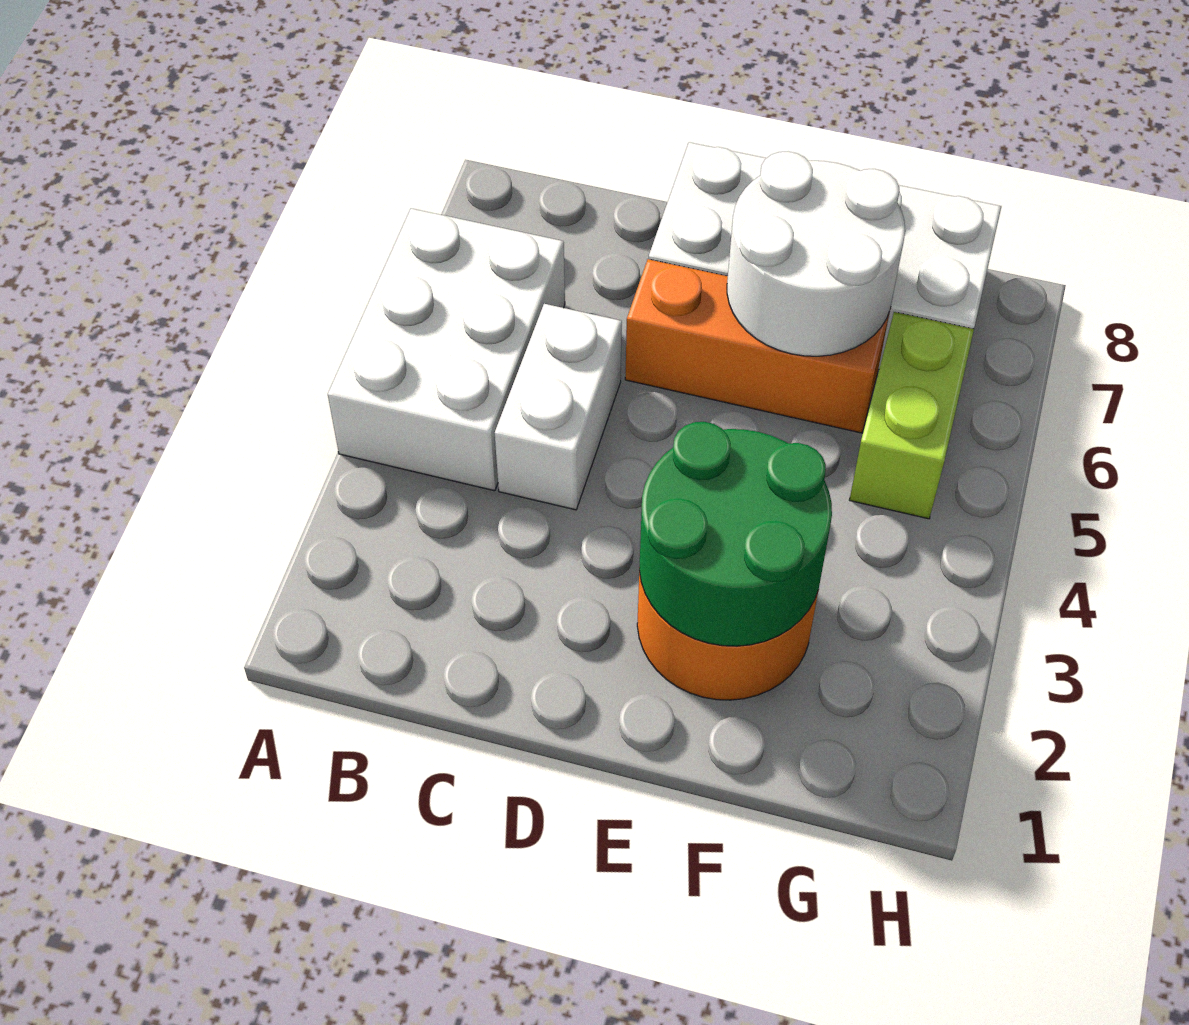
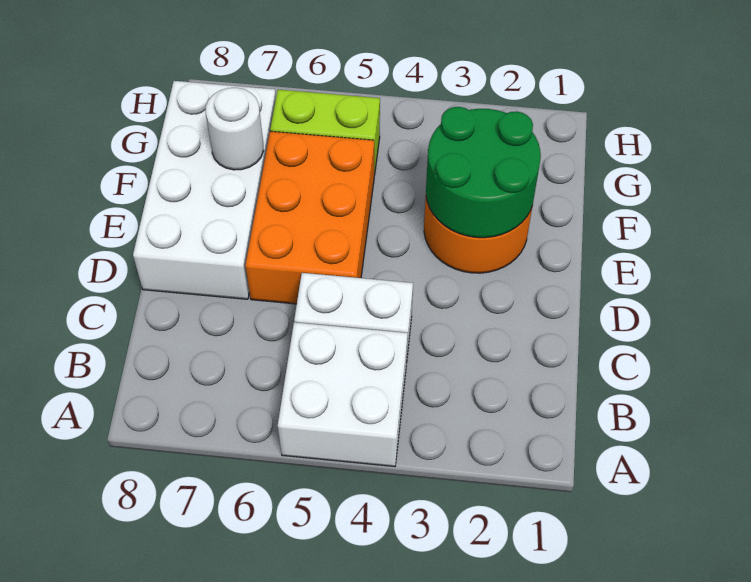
white 2x3 brick [328,208,565,491] -> white 2x2 brick [278,322,408,467]
orange 1x3 brick [625,259,889,433] -> orange 2x3 brick [245,131,374,304]
white 2x2 round brick [727,152,905,356] -> white 1x1 round brick [206,88,264,170]

